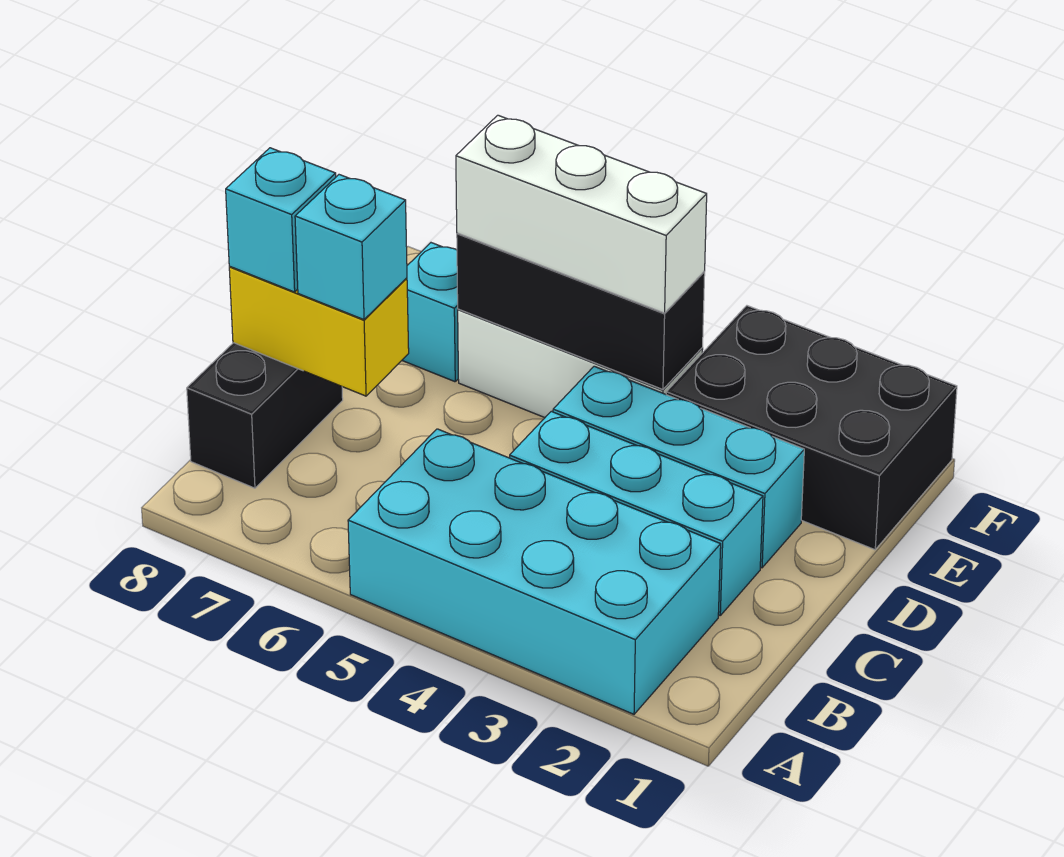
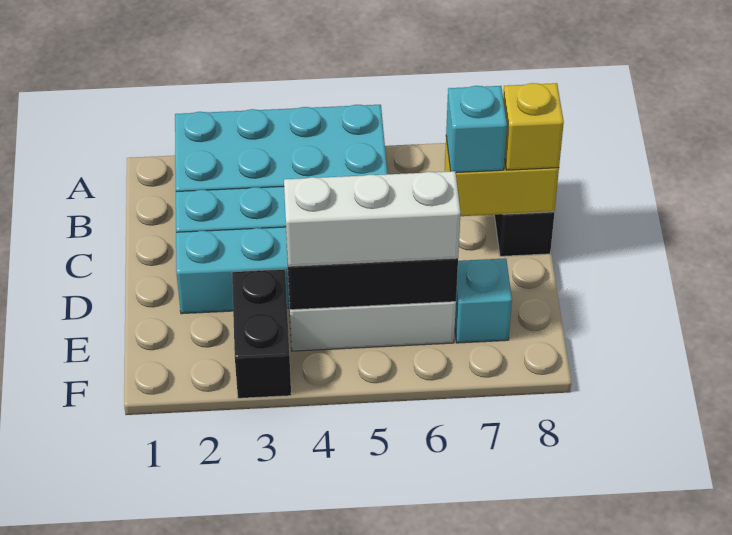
cyan 1x1 brick [226,148,336,292] -> yellow 1x1 brick [503,83,564,170]
black 2x3 brick [666,306,957,550] -> black 1x2 brick [232,269,291,398]

